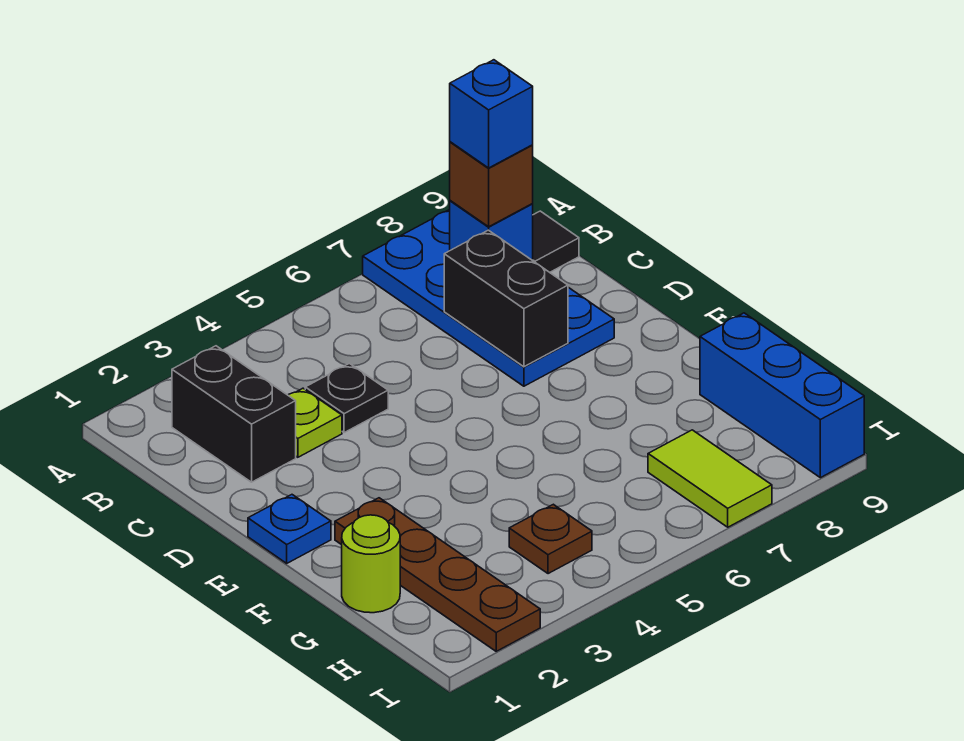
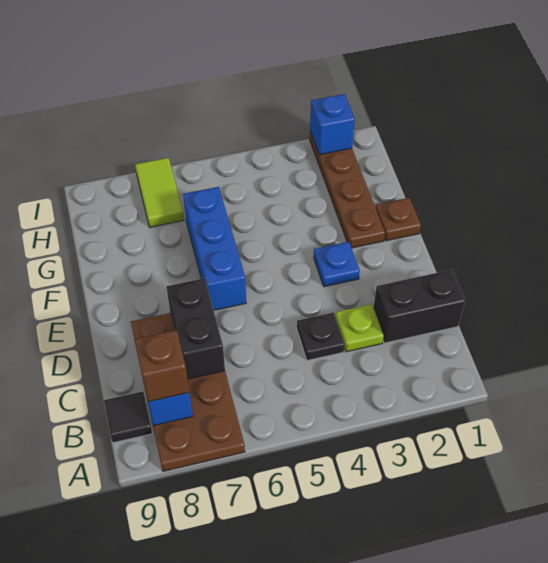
blue 2x4 plate [363,210,614,386] -> brown 2x4 plate [131,313,245,471]
black 1x2 brick [172,346,296,482] -> black 1x2 brick turned to [373,270,465,343]
blue 1x1 brick [450,60,533,168] -> blue 1x1 brick moved to [310,94,355,155]
blue 1x1 plate [248,495,331,563] -> blue 1x1 plate moved to [314,242,360,287]
lime 1x1 round brick [342,515,400,613] -> none
blue 1x3 brick [700,313,864,478] -> blue 1x3 brick moved to [183,187,246,310]
brown 1x1 plate [509,504,592,574] -> brown 1x1 plate moved to [375,198,421,241]

